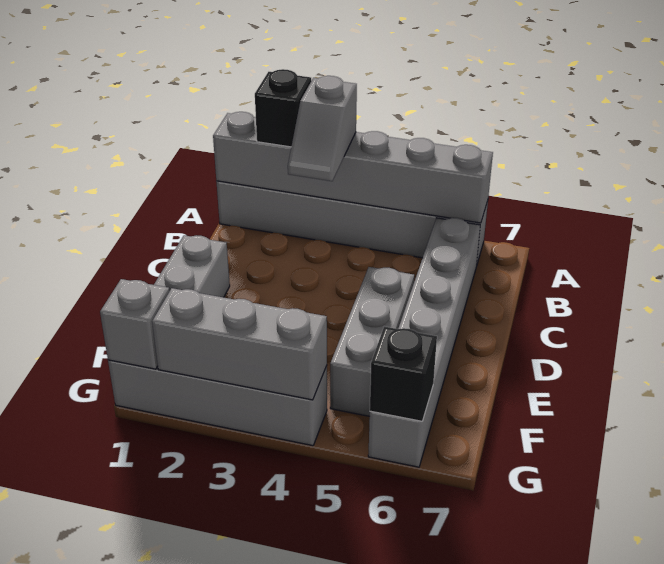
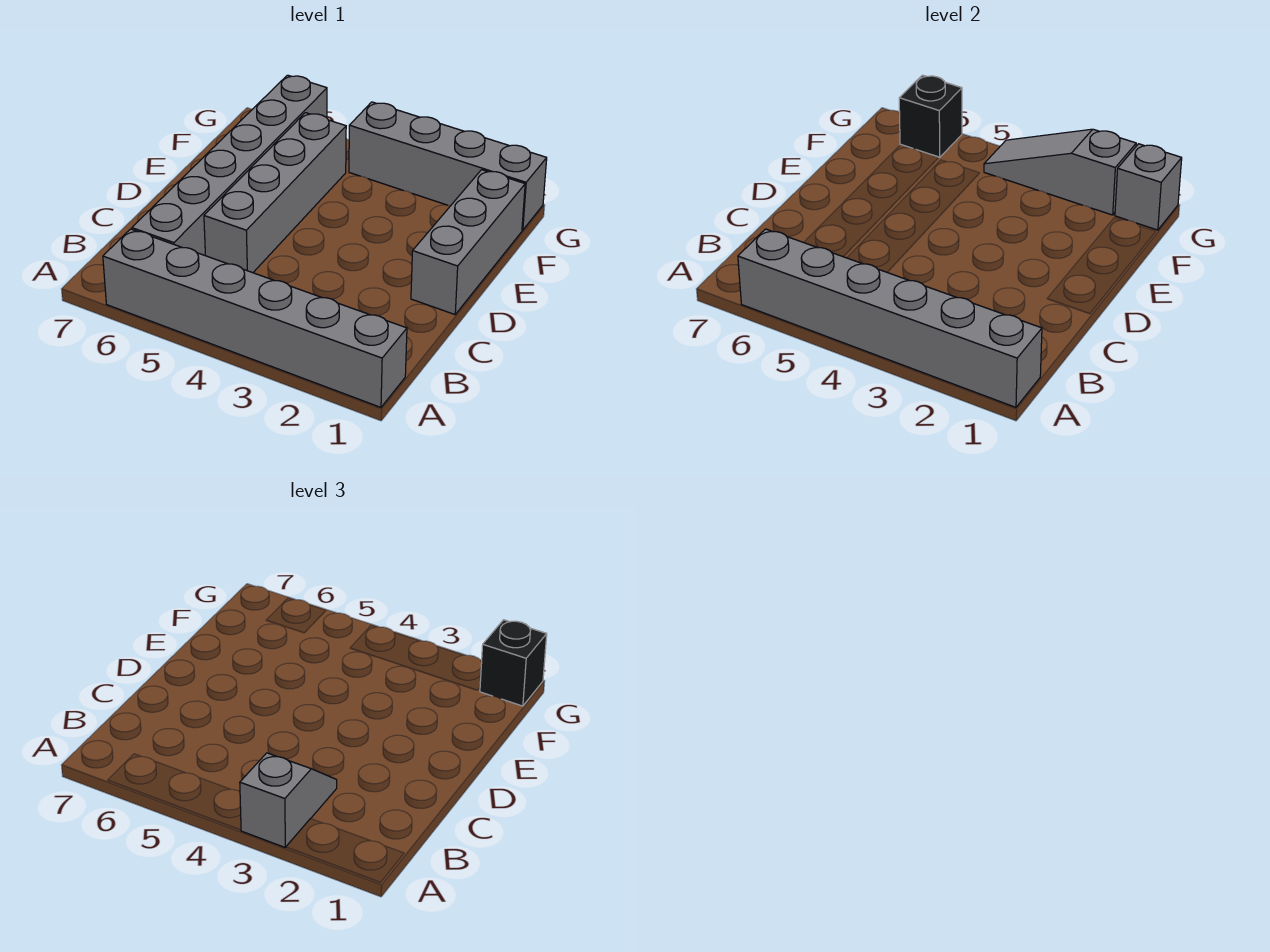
black 1x1 brick [255,69,311,147] -> black 1x1 brick moved to [480,620,547,706]
grey 1x3 brick [330,267,414,416] -> grey 1x4 brick [204,113,346,273]
grey 1x3 brick [152,288,327,400] -> grey 1x3 slope [984,129,1136,215]

